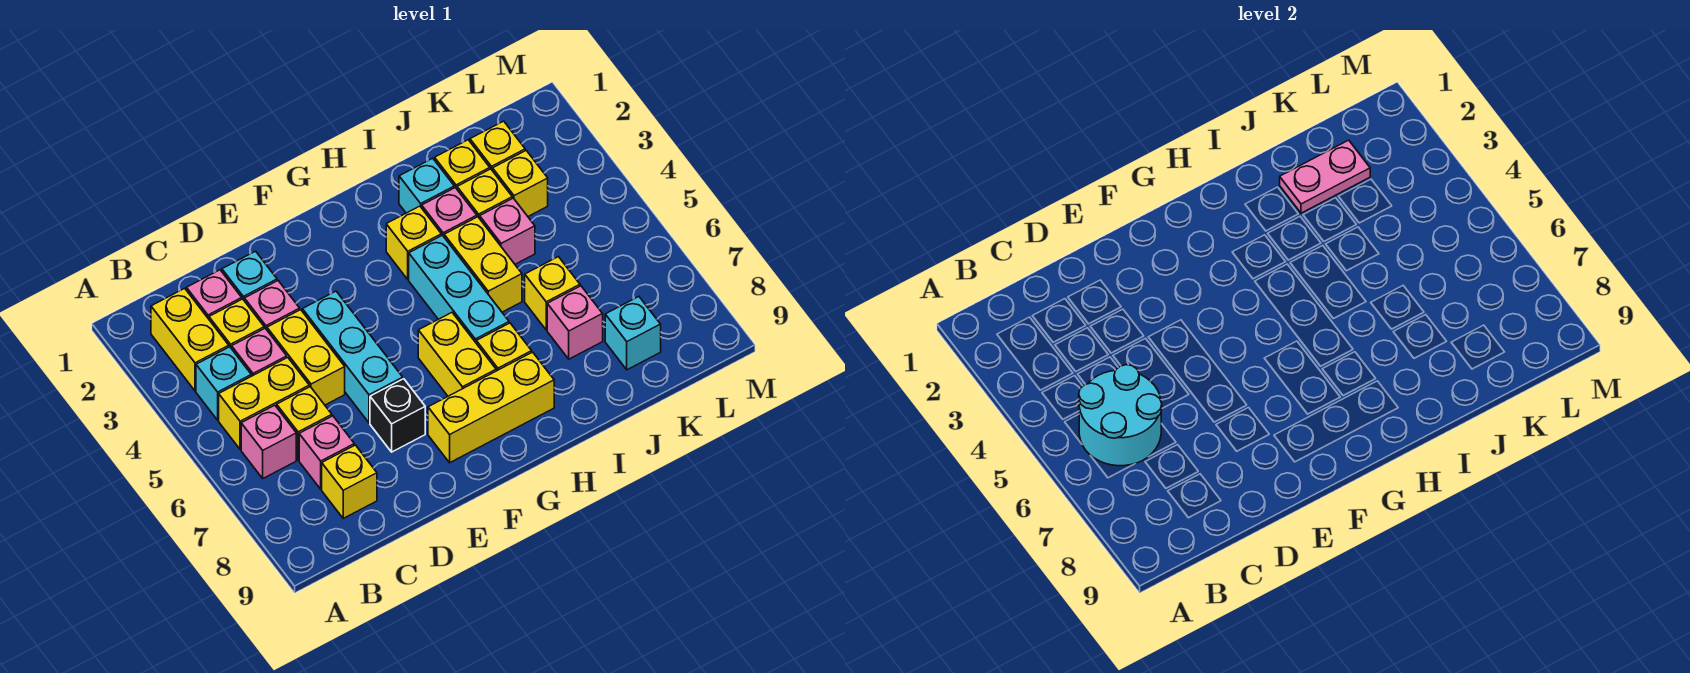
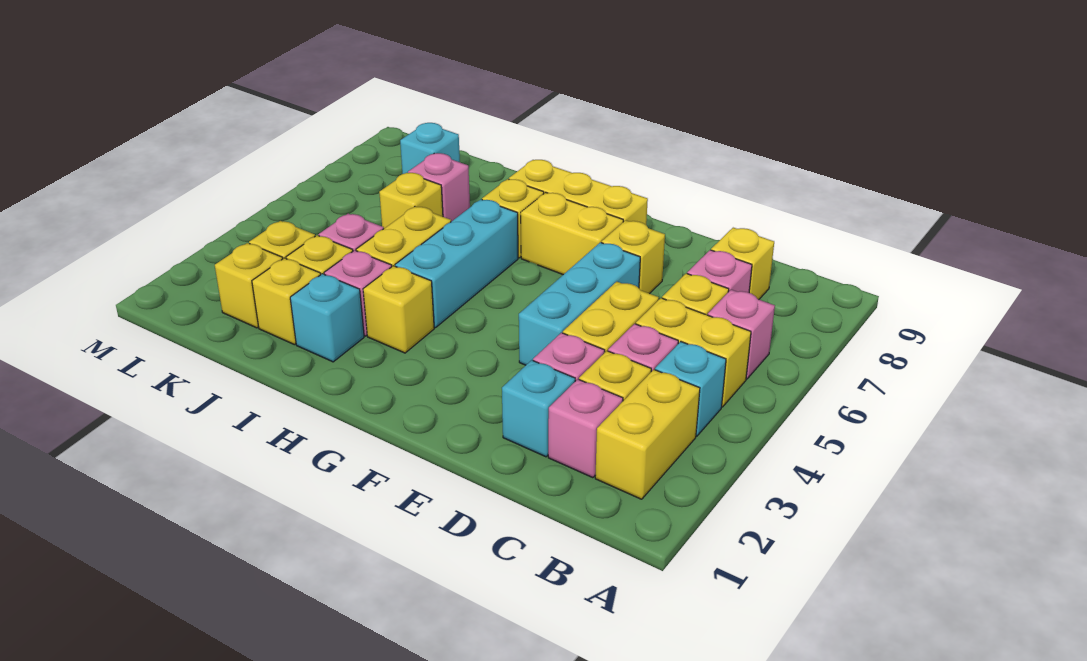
cyan 2x2 round brick [1079,365,1162,466] -> none
black 1x1 brick [370,379,425,452] -> yellow 1x1 brick [601,220,665,294]
yellow 1x2 brick [418,313,496,396] -> yellow 1x2 brick turned to [521,192,623,275]
pink 1x2 plate [1280,140,1370,213] -> none

